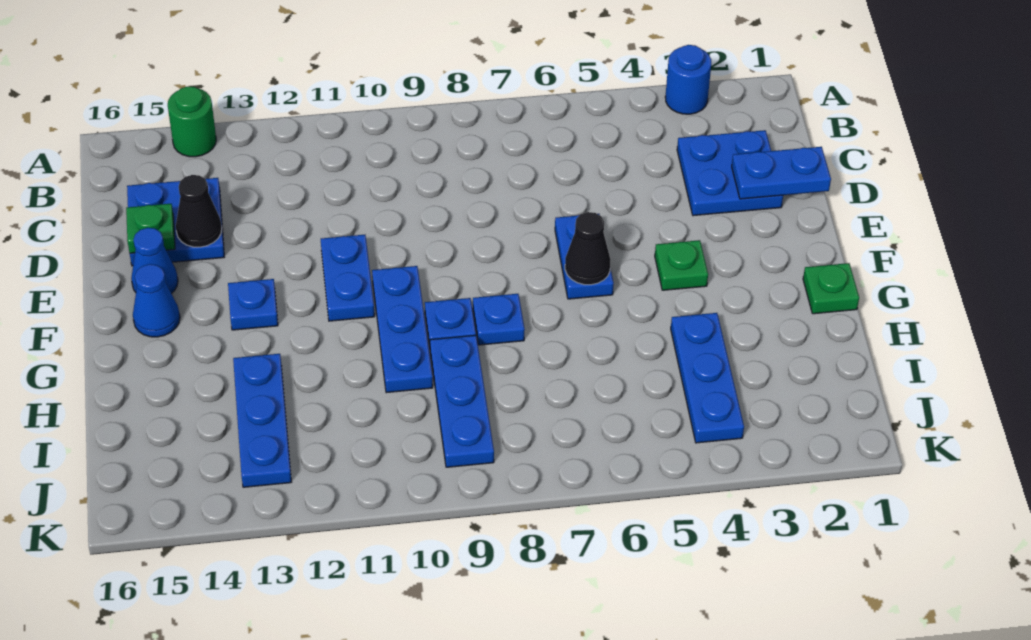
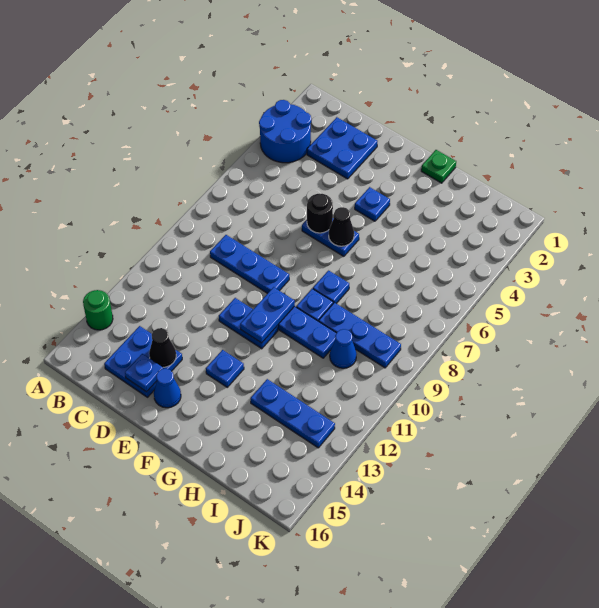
blue 1x1 round brick [665,45,711,114] -> blue 2x2 round brick [259,100,311,163]
blue 1x2 plate [732,147,831,199] -> blue 1x2 plate moved to [240,287,295,343]
green 1x1 plate [126,204,175,253] -> blue 1x1 plate [125,354,163,392]
none -> black 1x1 round brick [307,194,333,233]
green 1x1 plate [655,240,708,290] -> blue 1x1 plate [355,187,390,221]
blue 1x1 cone [133,264,180,337] -> blue 1x1 cone moved to [330,329,356,368]
blue 1x3 plate [671,313,744,443] -> blue 1x3 plate moved to [210,235,289,294]

